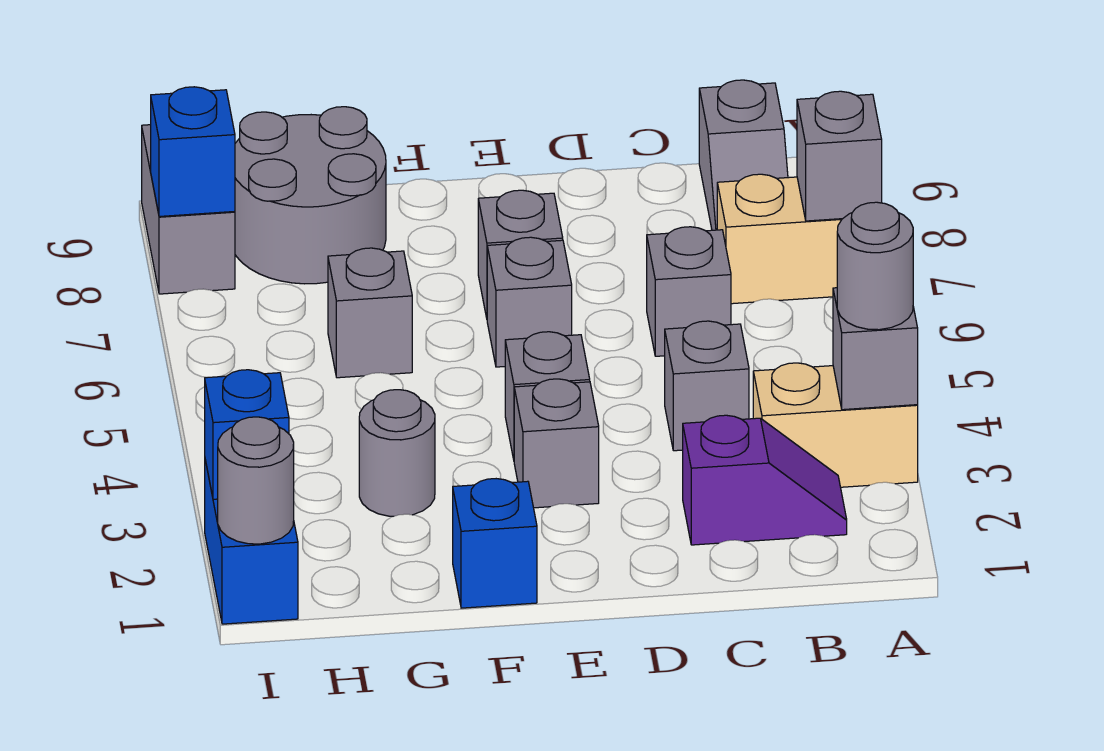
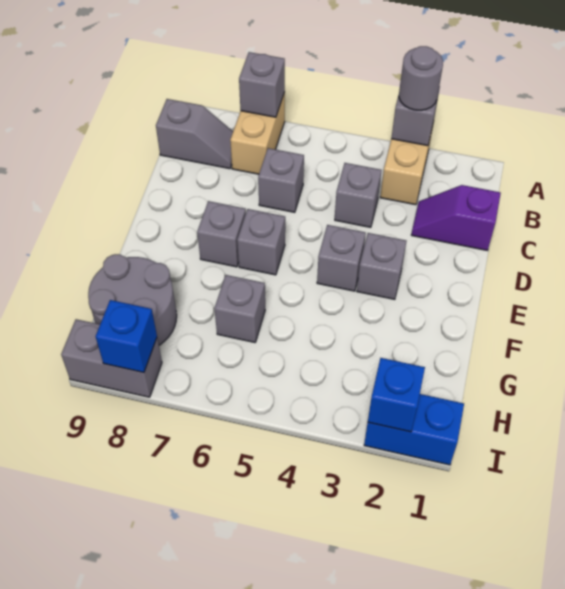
purple 1x2 slope [683,415,847,545] -> purple 1x2 slope turned to [411,185,501,250]
blue 1x1 brick [453,479,537,608] -> none
grey 1x1 round brick [359,390,435,516] -> none
grey 1x1 round brick [218,417,294,544] -> none

